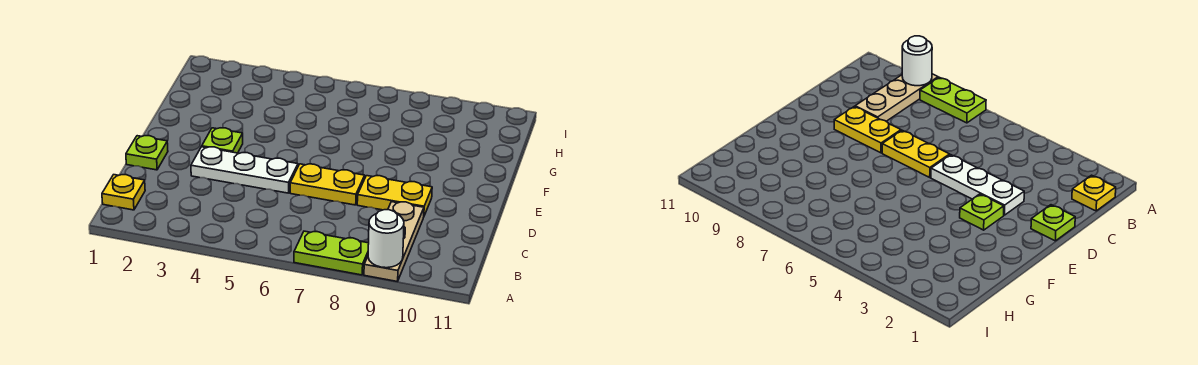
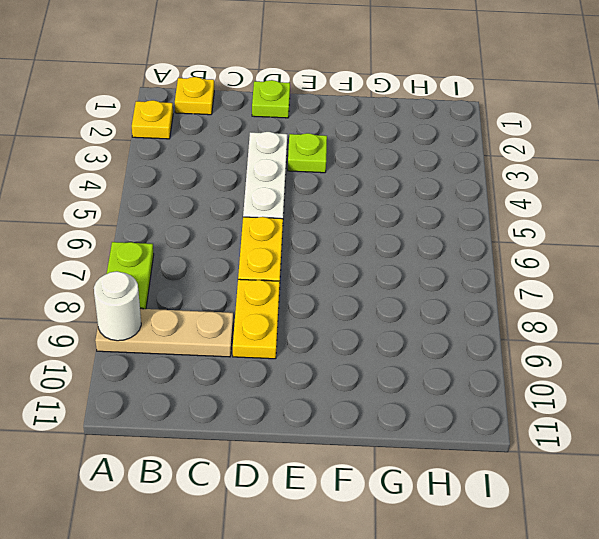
none -> yellow 1x1 plate [132,100,173,139]

